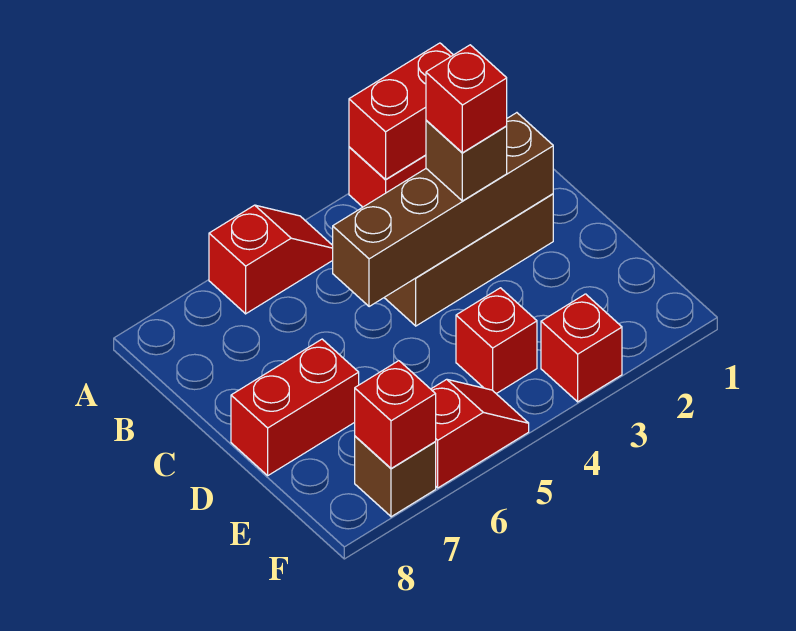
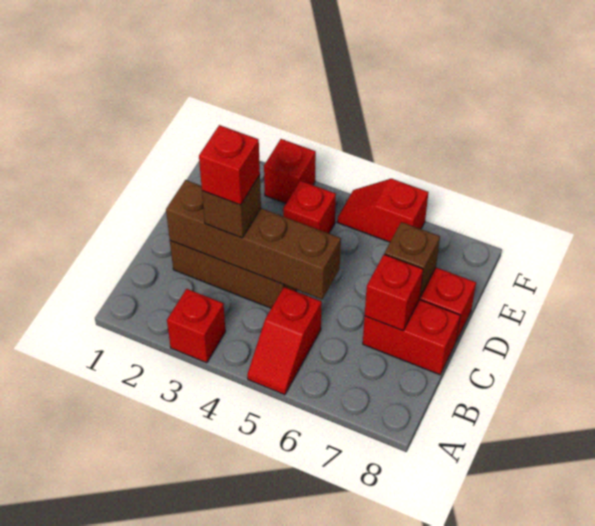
red 1x2 brick [349,43,453,180] -> red 1x2 brick moved to [363,300,460,375]
red 1x2 slope [209,205,333,314] -> red 1x2 slope turned to [247,287,322,395]
brown 1x1 brick [355,436,436,517] -> brown 1x1 brick moved to [385,222,440,297]
red 1x1 brick [355,361,436,468] -> red 1x1 brick moved to [365,254,423,331]

